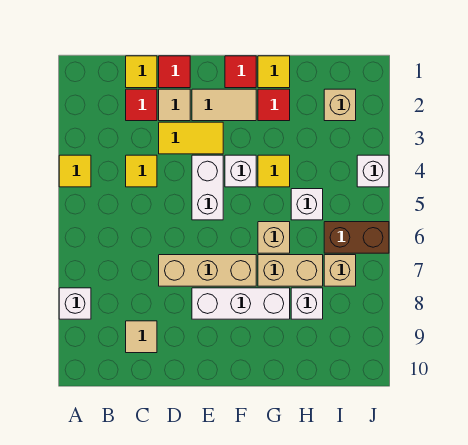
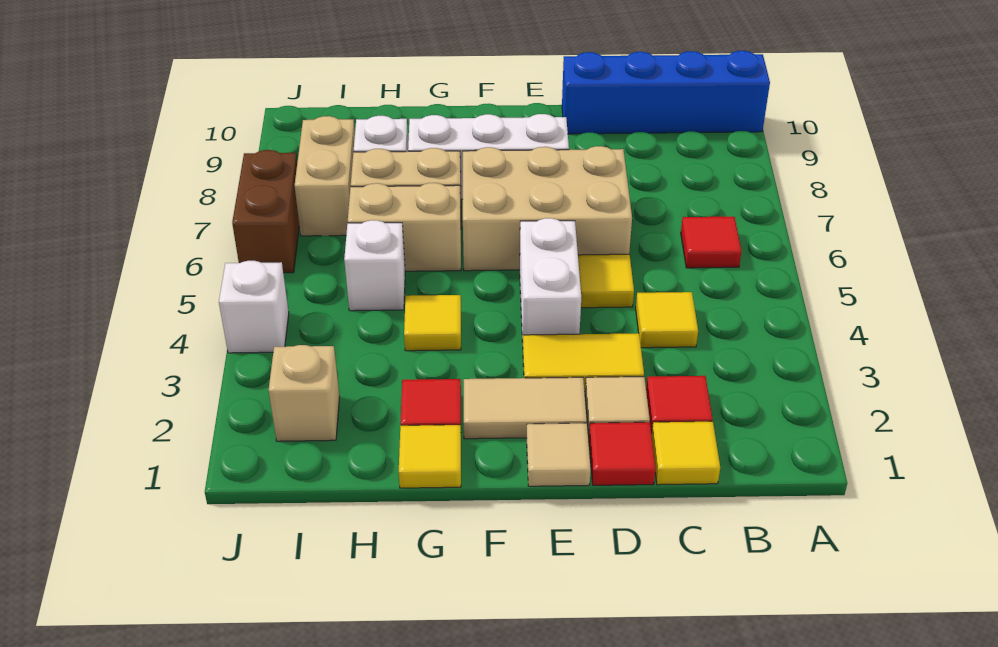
yellow 1x1 tile [59,155,91,187] -> yellow 1x1 tile moved to [578,254,634,308]
white 1x1 brick [59,288,91,319] -> none
none -> blue 1x4 brick [562,51,770,134]
tan 1x1 tile [126,321,157,353] -> tan 1x1 tile moved to [527,423,591,486]
tan 1x3 brick [159,255,256,286] -> tan 2x3 brick [463,146,632,271]
red 1x1 tile [225,56,256,88] -> red 1x1 tile moved to [681,217,742,268]
white 1x1 brick [225,155,256,187] -> none
tan 1x1 brick [258,222,290,253] -> tan 1x2 brick [348,183,461,271]
brown 1x2 brick [324,222,389,253] -> brown 1x2 brick turned to [232,150,299,273]
tan 1x1 brick [324,255,356,286] -> tan 1x2 brick [295,116,355,236]

